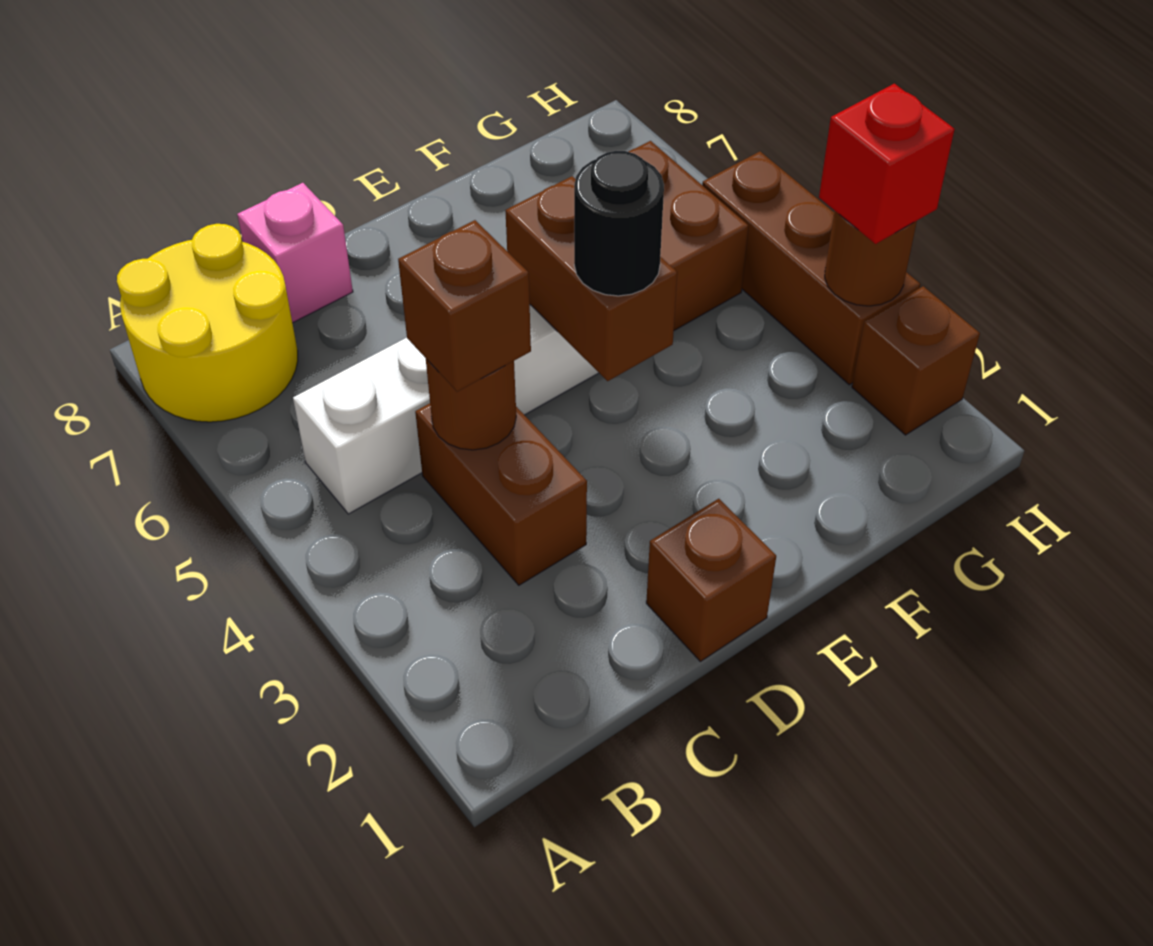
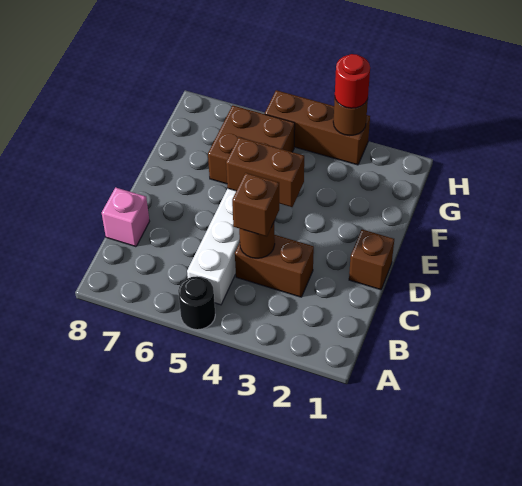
yellow 2x2 round brick [117,224,298,422] -> none
black 1x1 round brick [574,151,664,296] -> black 1x1 round brick moved to [178,276,215,330]
brown 1x1 brick [852,286,980,435] -> none
red 1x1 brick [819,84,955,244] -> red 1x1 round brick [335,54,370,108]

